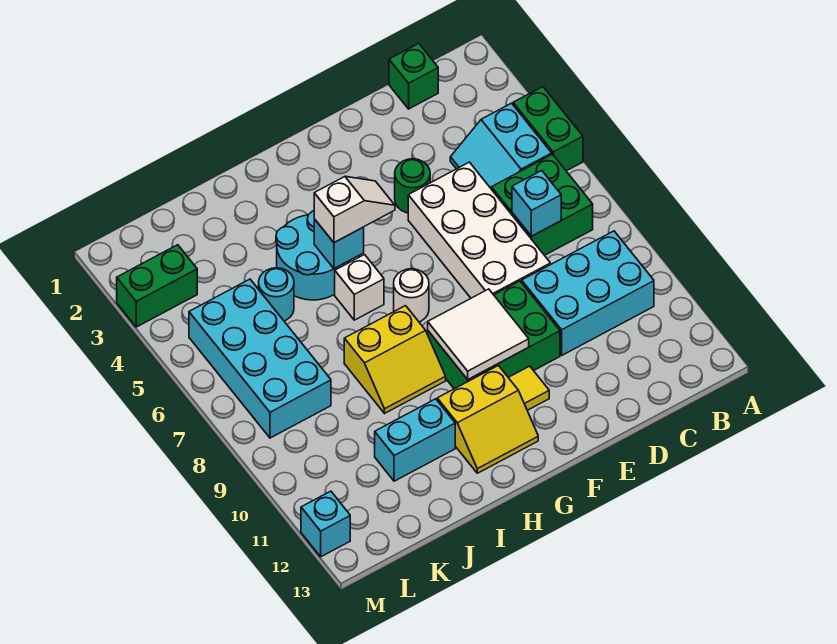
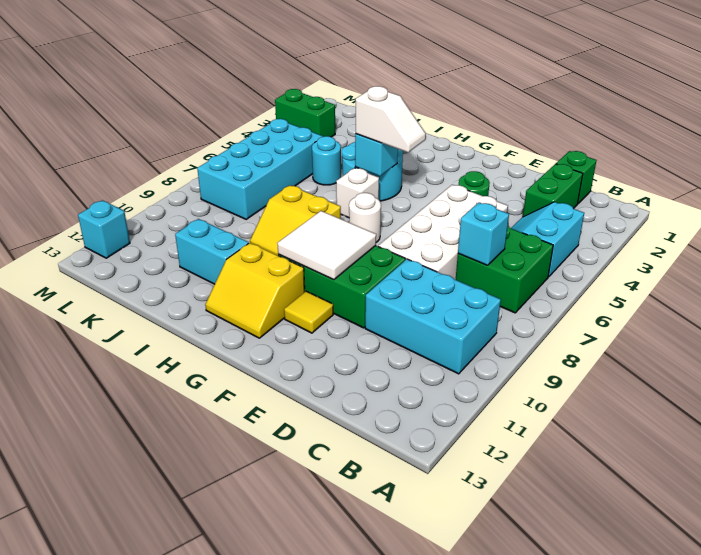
green 1x2 brick [513,87,583,171] -> green 1x2 brick moved to [523,164,583,217]

